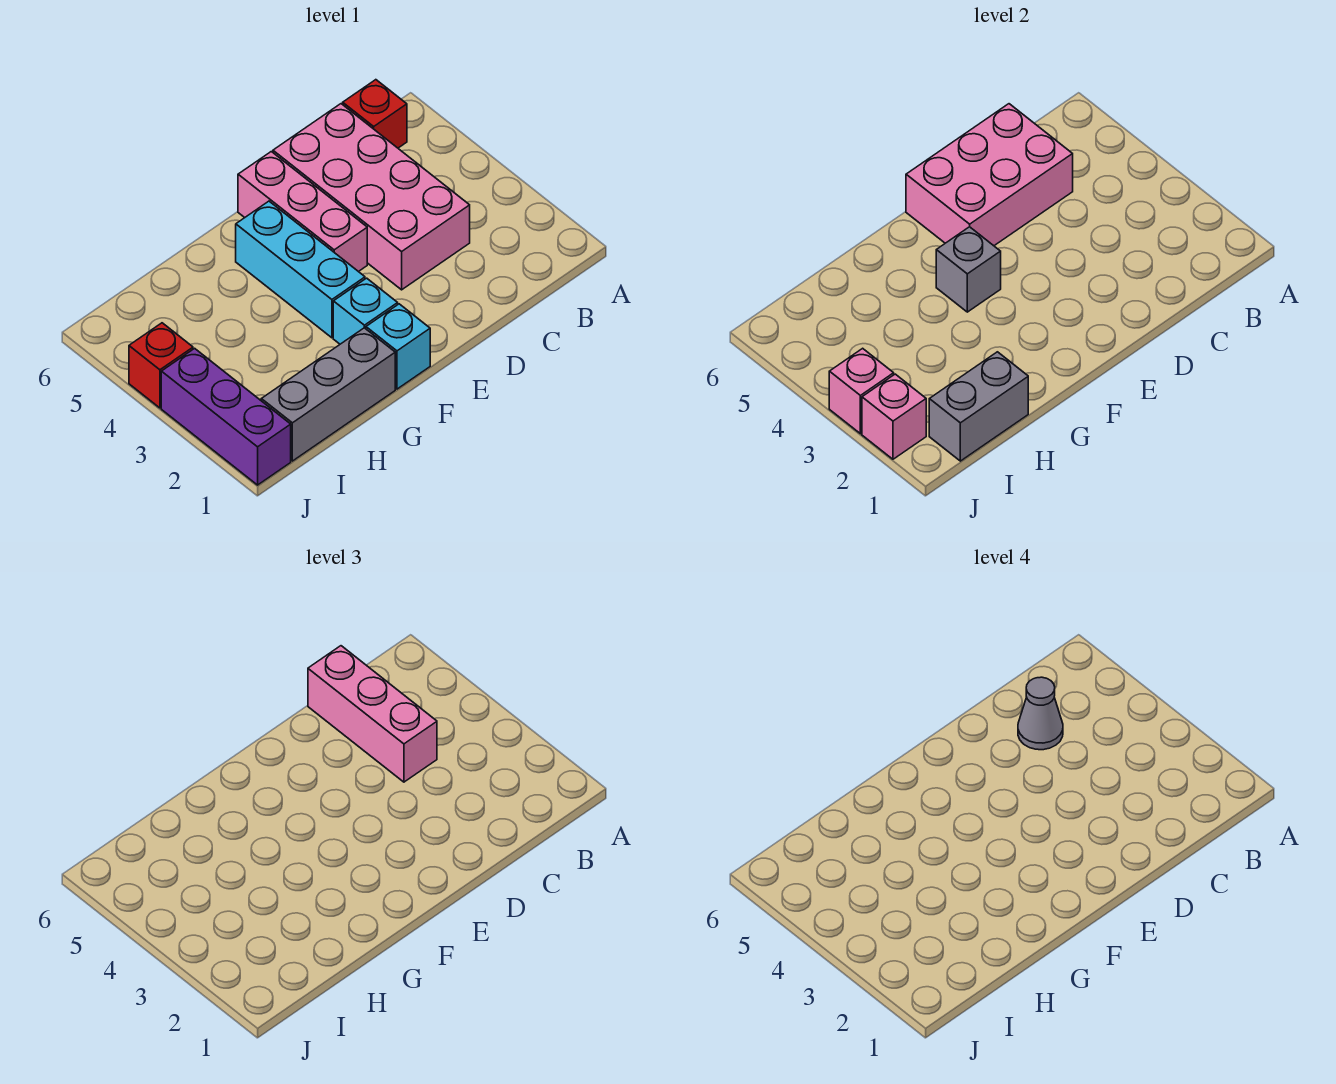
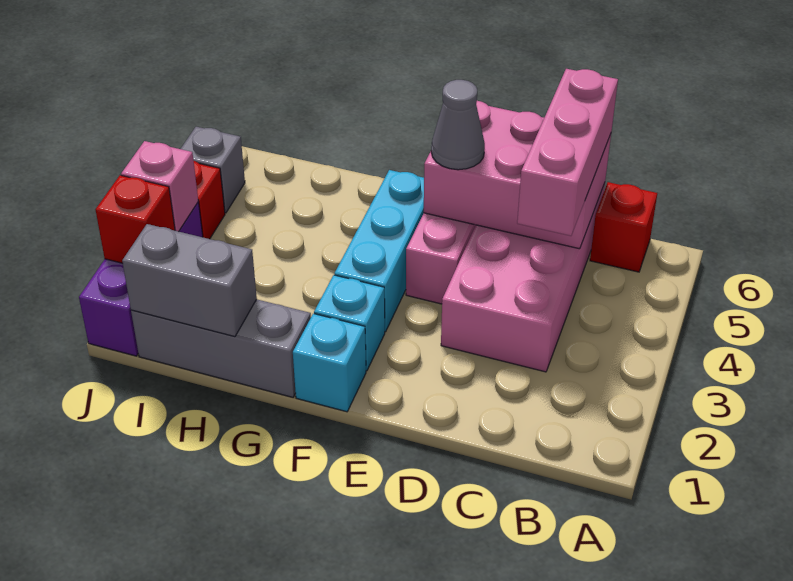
grey 1x1 cone [1018,677,1063,750] -> grey 1x1 cone moved to [431,80,485,170]
grey 1x1 brick [936,227,1001,312] -> grey 1x1 brick moved to [181,127,245,213]
pink 1x1 brick [862,374,926,459] -> red 1x1 brick [95,175,175,263]

